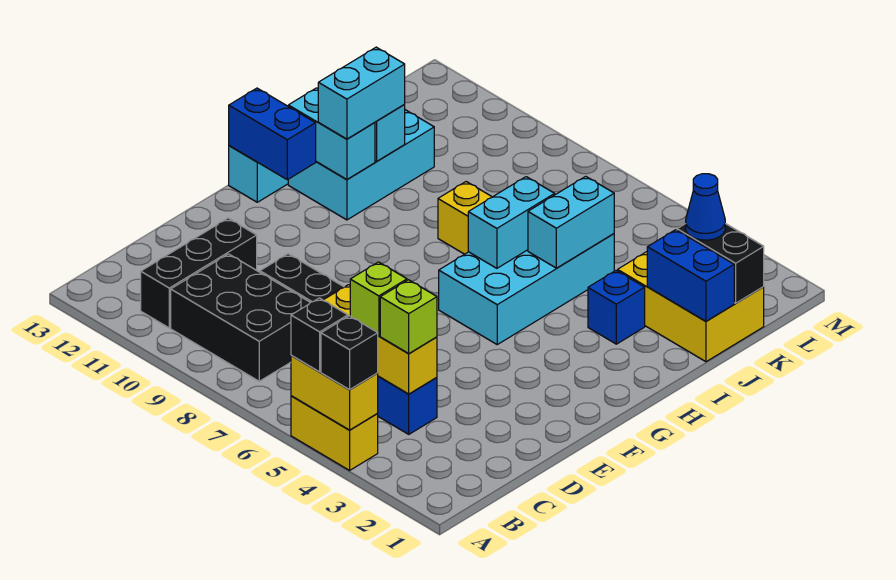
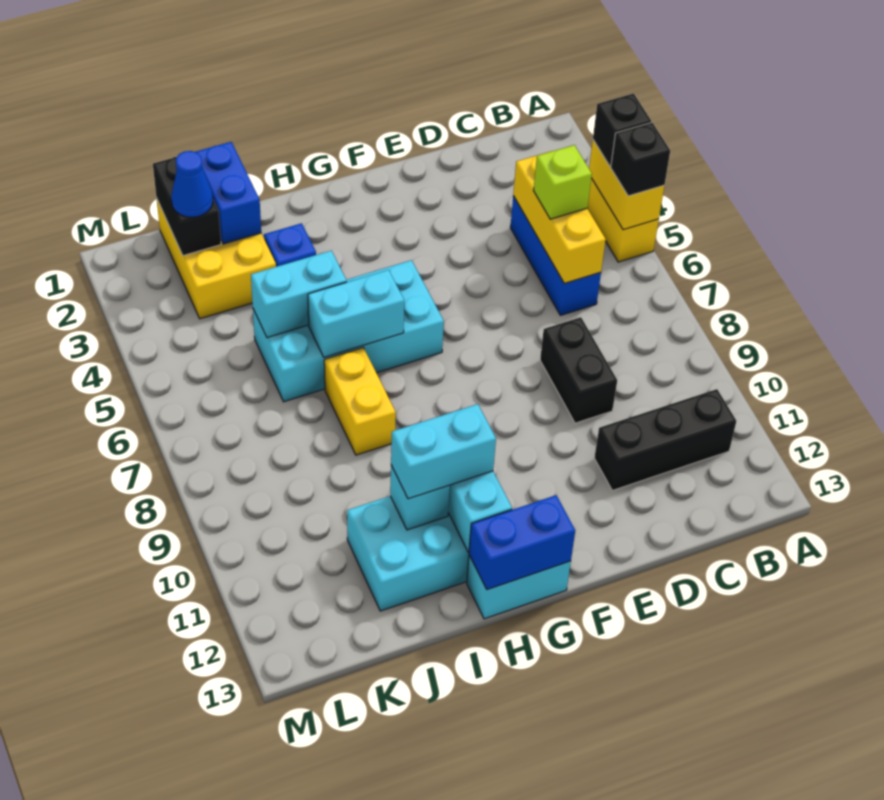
black 2x3 brick [171,254,310,381] -> none
lime 1x1 brick [380,280,437,354] -> none
blue 1x2 brick [229,88,316,180] -> blue 1x2 brick turned to [469,495,575,590]

